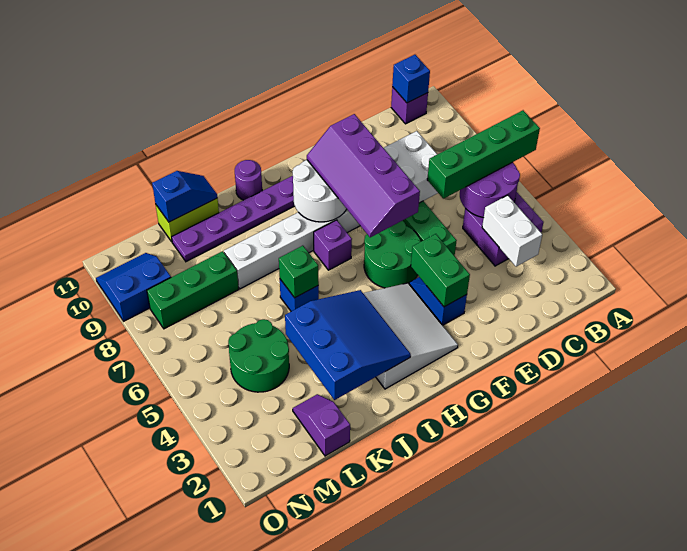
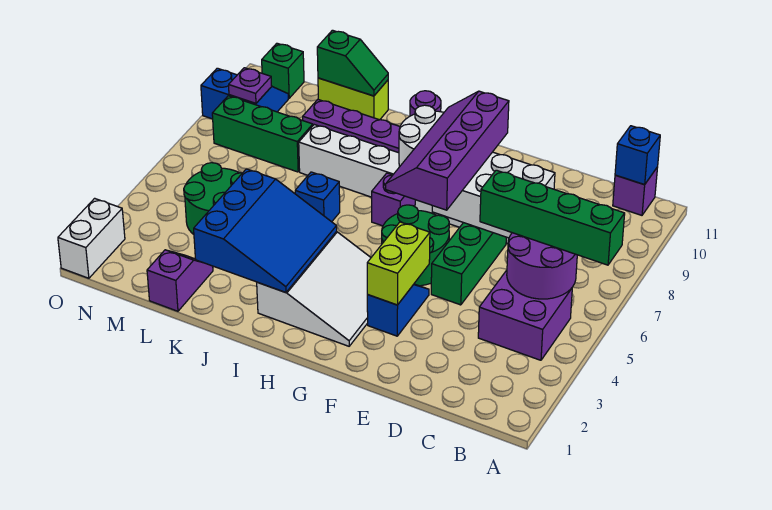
white 1x2 brick [482,195,542,267] -> white 1x2 brick moved to [58,198,125,278]
green 1x2 brick [411,234,470,307] -> lime 1x2 brick [367,222,430,305]
green 1x1 brick [279,246,319,298] -> green 1x1 brick moved to [262,43,304,98]
blue 1x2 slope [152,171,217,222] -> green 1x2 slope [317,30,388,96]
none -> purple 1x1 plate [229,68,272,103]

